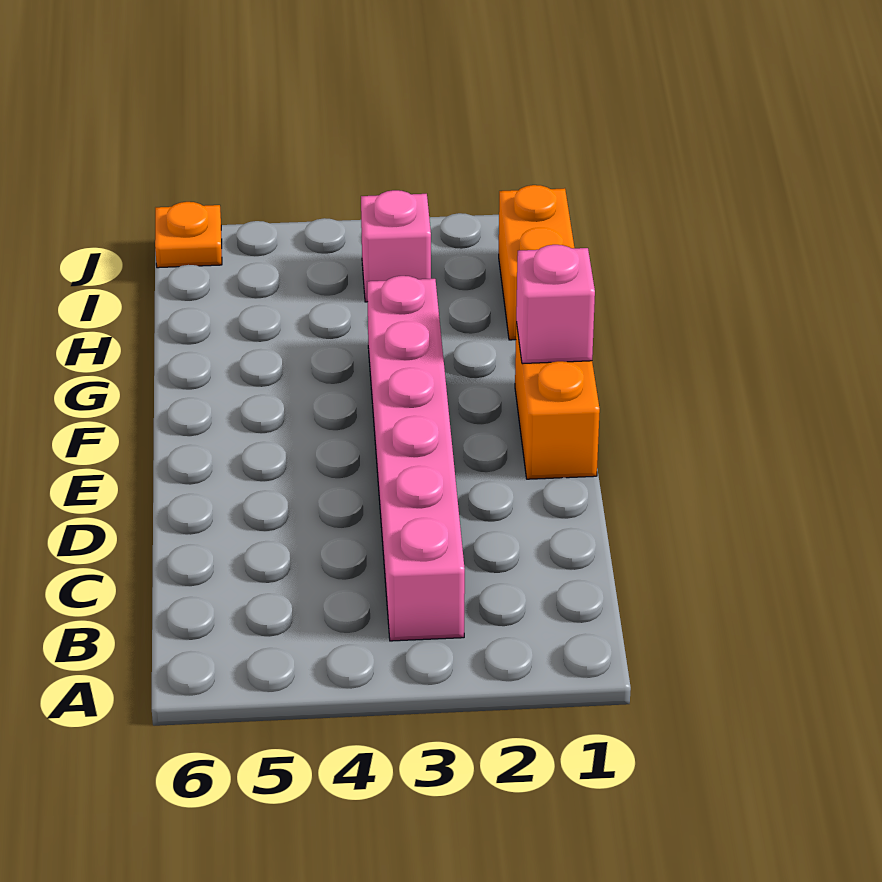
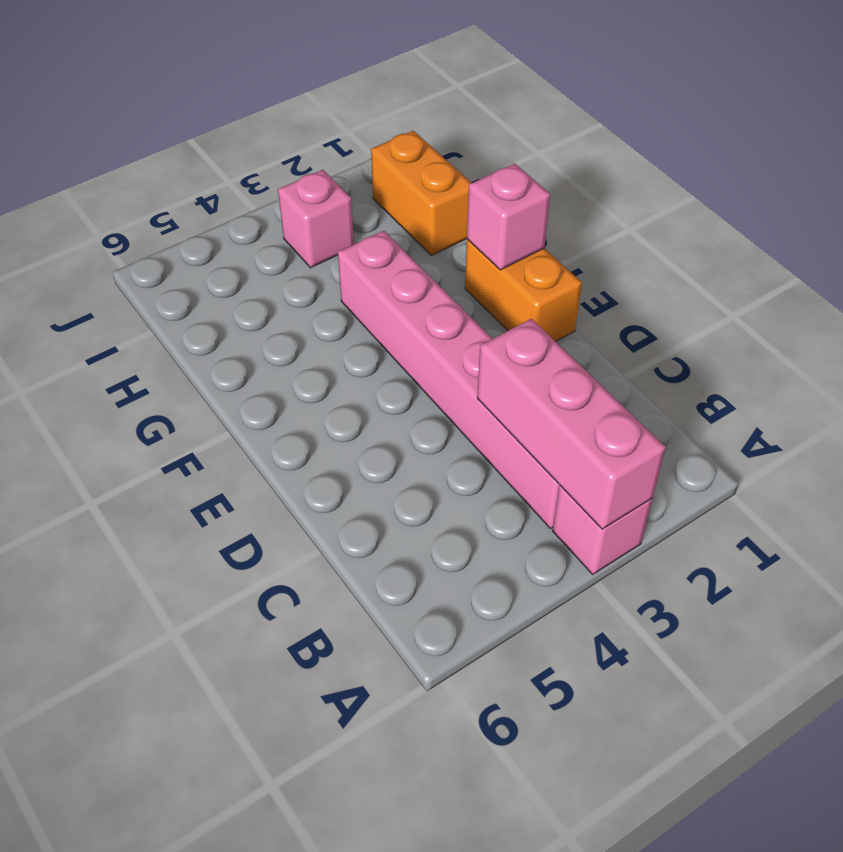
none -> pink 1x1 brick [552,485,652,574]
none -> pink 1x3 brick [477,319,666,529]
orange 1x1 plate [155,202,222,268] -> none

